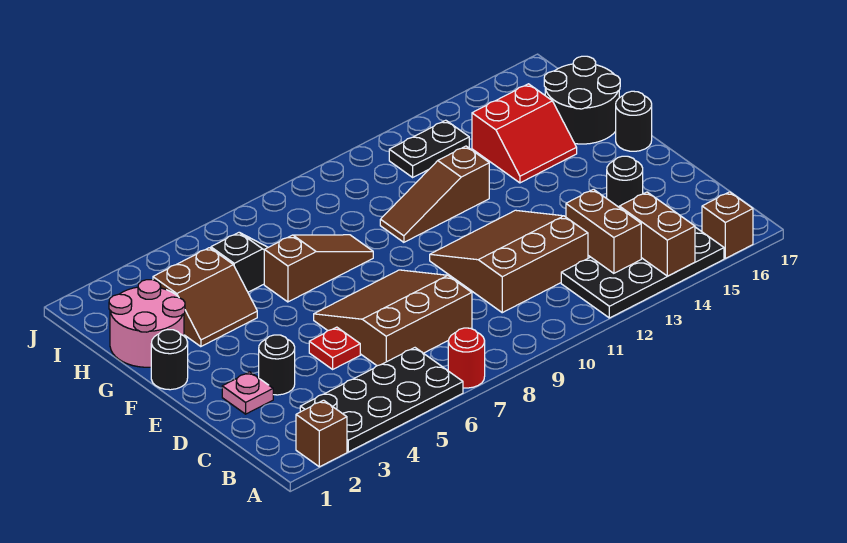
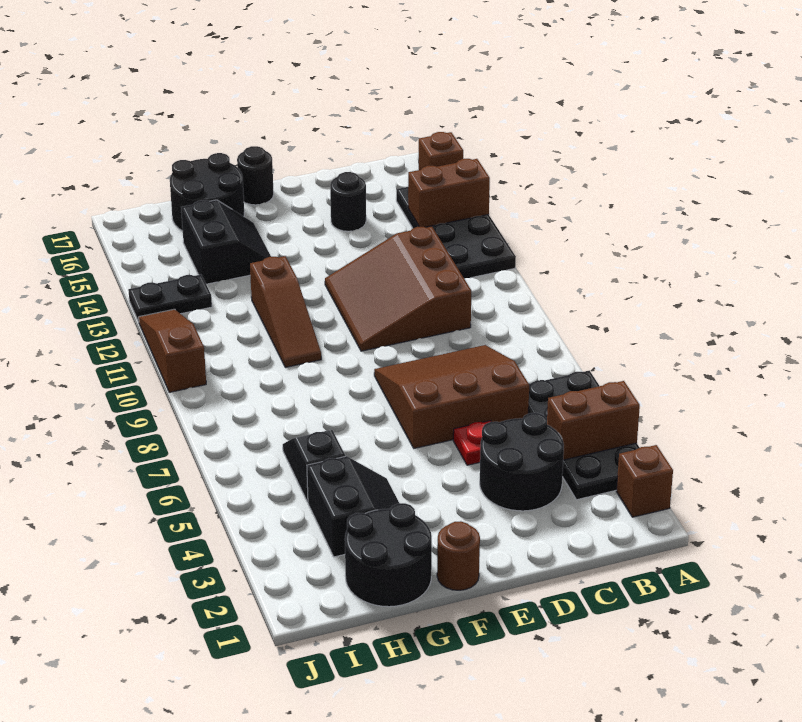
red 1x1 round brick [448,328,485,388] -> none
brown 1x2 brick [566,189,641,273] -> brown 1x2 brick moved to [547,381,640,460]
brown 3x3 slope [314,270,472,366] -> brown 3x3 slope turned to [374,345,529,448]
pink 1x1 plate [222,372,273,414] -> none
black 1x1 round brick [259,335,295,395] -> black 2x2 round brick [480,413,564,511]
black 1x1 round brick [151,330,188,390] -> brown 1x1 round brick [437,521,480,590]
pink 2x2 round brick [109,280,185,367] -> black 2x2 round brick [345,503,432,607]
brown 2x2 slope [153,248,257,347] -> black 2x2 slope [307,456,399,557]
brown 1x3 slope [264,235,373,302] -> brown 1x3 slope moved to [139,309,206,392]
red 2x2 slope [472,84,577,183] -> black 2x2 slope [181,200,271,284]
black 1x2 plate [389,120,469,177] -> black 1x2 plate turned to [128,274,212,322]

